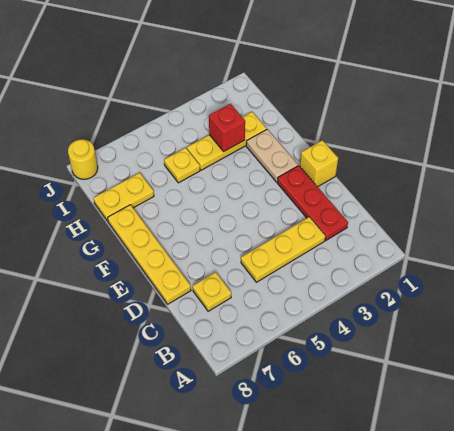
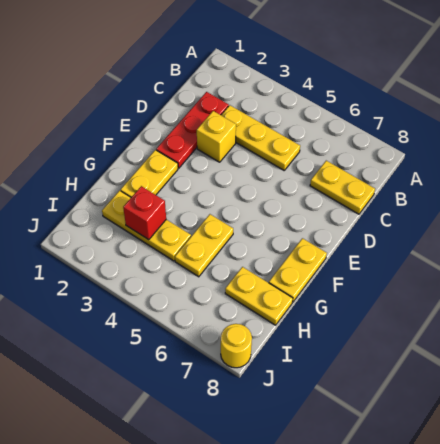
yellow 1x1 plate [193,272,231,311] -> yellow 1x2 plate [310,161,375,214]
yellow 1x4 plate [108,205,191,304] -> yellow 1x2 plate [269,238,327,302]
yellow 1x1 brick [300,140,338,187] -> yellow 1x1 brick moved to [197,111,236,162]
tan 1x2 plate [246,129,298,182] -> yellow 1x2 plate [121,150,178,197]
yellow 1x1 plate [164,148,200,183] -> yellow 1x2 plate [175,214,233,277]

